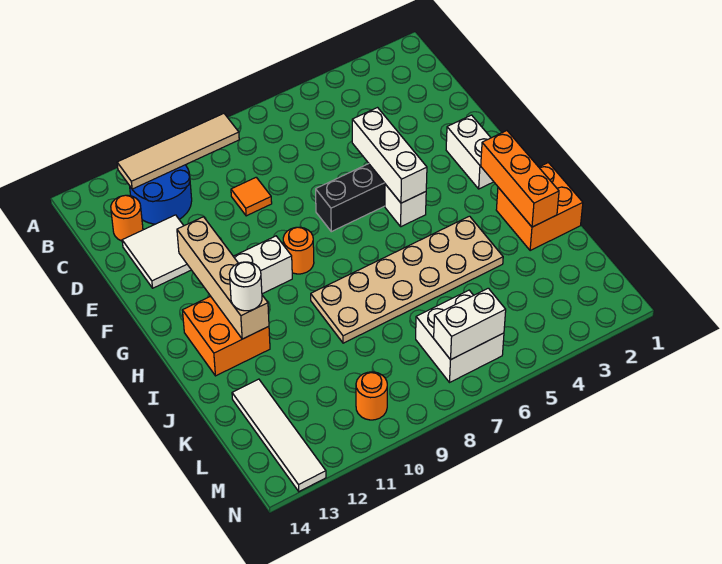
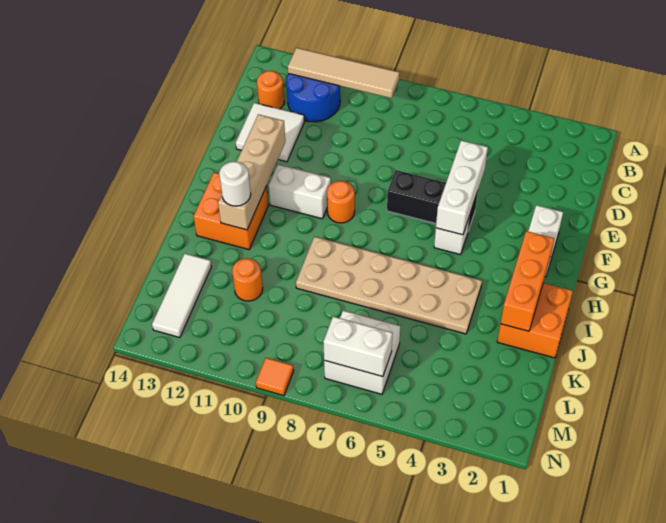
orange 1x1 tile [231,177,272,216] -> orange 1x1 tile moved to [256,358,294,396]
white 1x4 tile [232,379,326,492] -> white 1x3 tile [152,254,211,338]
orange 1x1 round brick [356,372,387,420] -> orange 1x1 round brick moved to [232,258,263,301]

